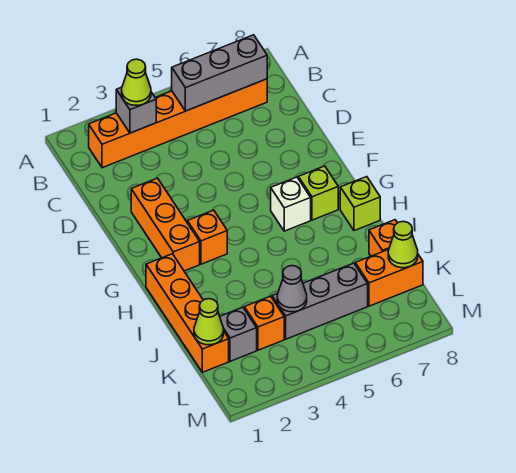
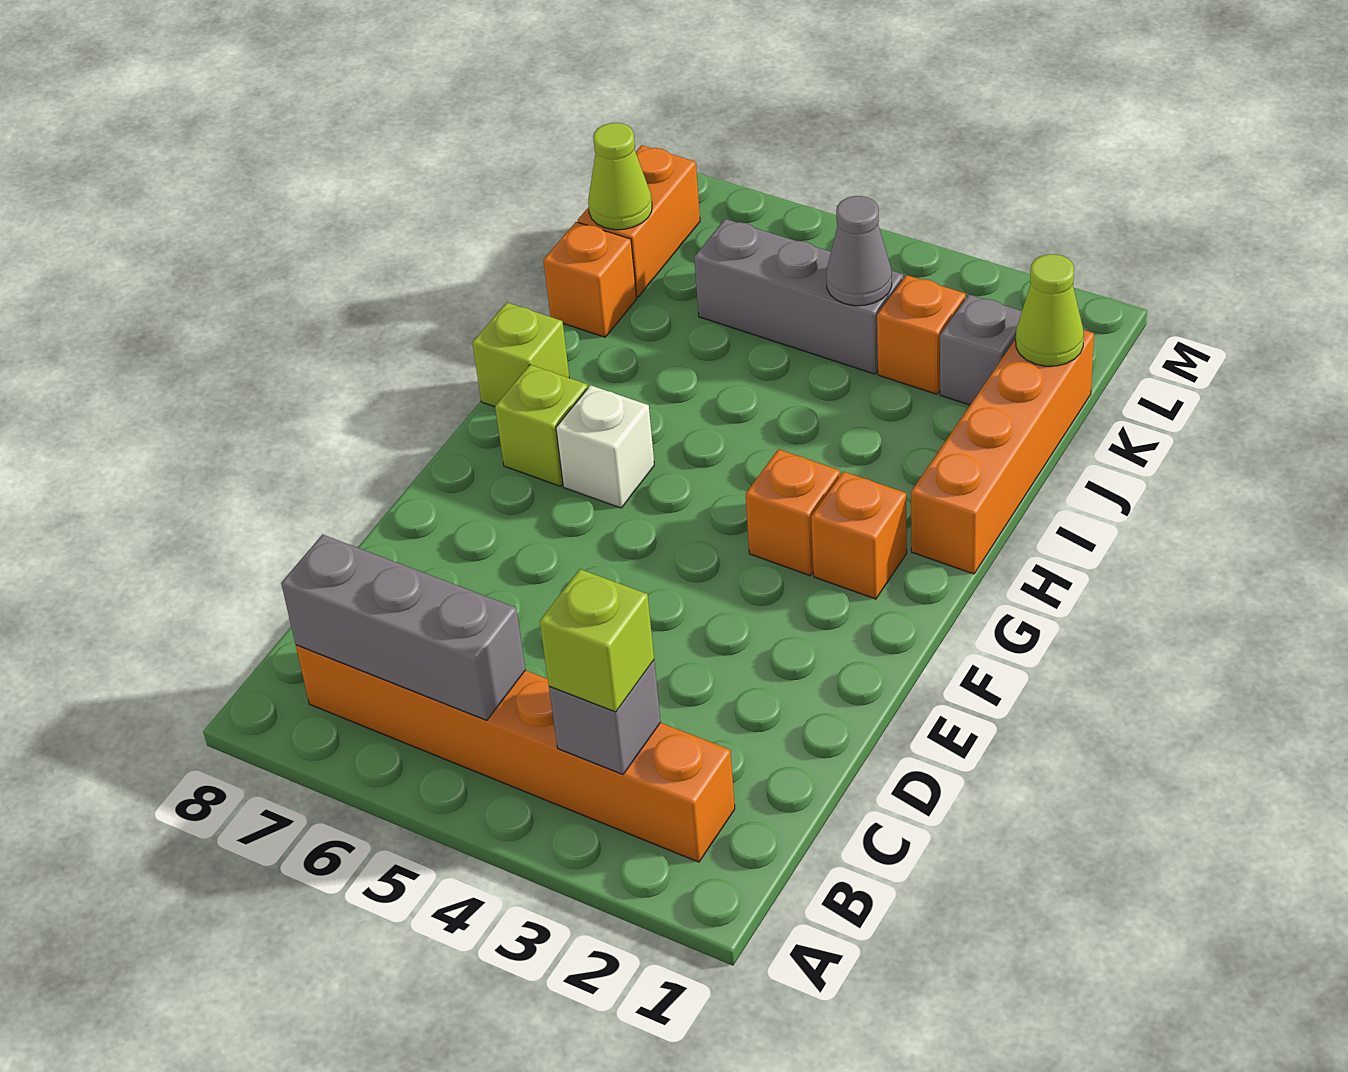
lime 1x1 cone [122,59,151,105] -> lime 1x1 brick [540,569,654,712]
orange 1x3 brick [131,178,200,271] -> orange 1x1 brick [811,472,907,599]
orange 1x2 brick [355,249,423,306] -> orange 1x2 brick turned to [578,145,700,297]

